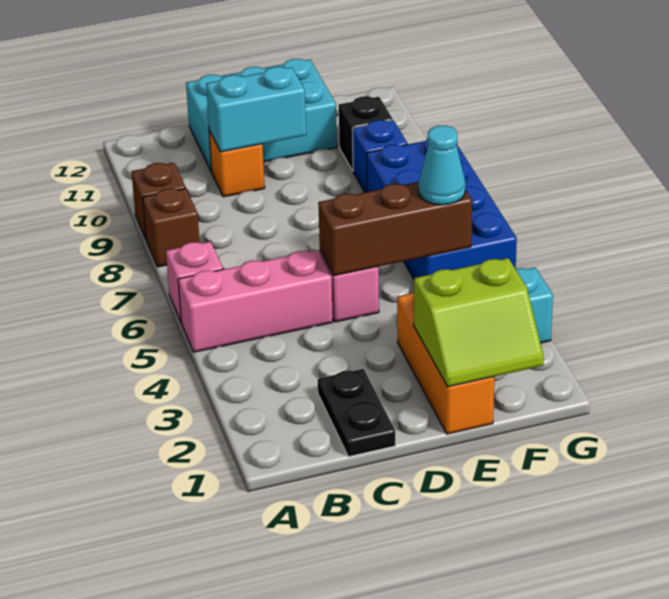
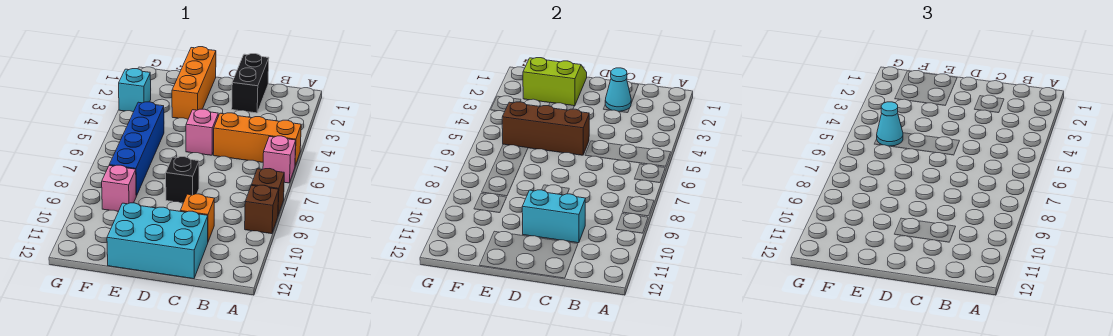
pink 1x3 brick [178,250,333,352] -> orange 1x3 brick [214,113,301,166]
black 1x2 plate [318,369,395,457] -> black 1x2 brick [232,54,269,113]
none -> cyan 1x1 cone [605,68,631,111]
blue 2x4 brick [367,139,517,279] -> blue 1x4 brick [109,102,164,196]
blue 1x1 brick [352,120,407,192] -> pink 1x1 brick [102,165,136,212]
black 1x1 brick [339,96,393,171] -> black 1x1 brick moved to [166,157,199,203]

